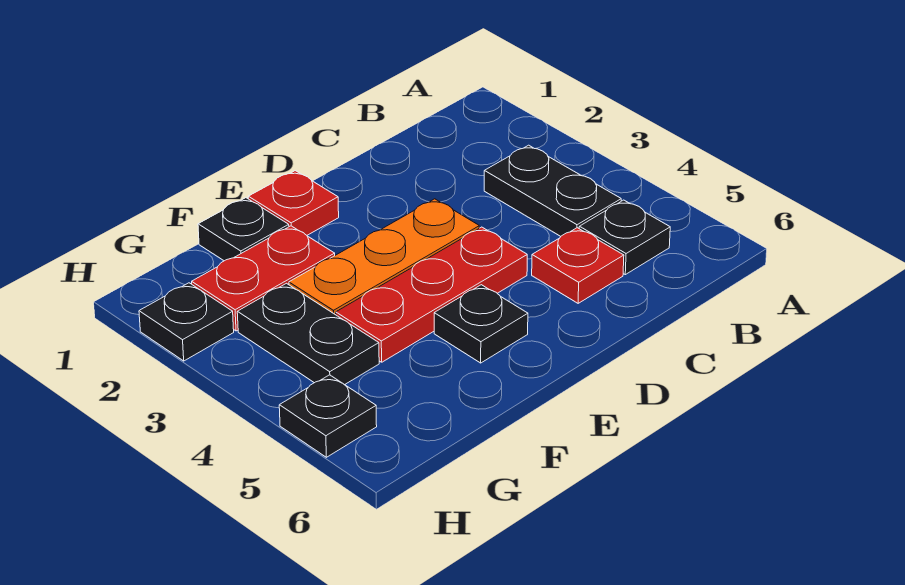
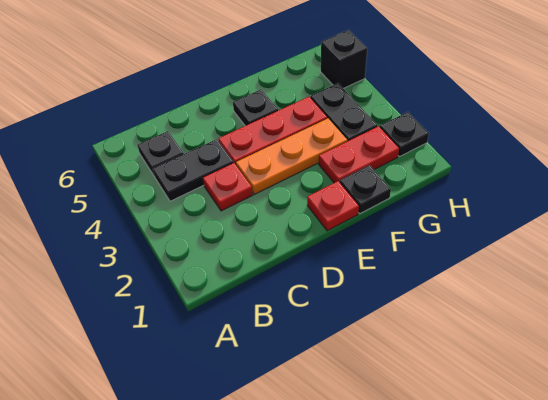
black 1x2 plate [484,145,621,236] -> black 1x2 plate turned to [153,139,233,201]
red 1x1 plate [532,228,624,303] -> red 1x1 plate moved to [203,163,253,211]
black 1x1 plate [279,375,377,457] -> black 1x1 brick [321,30,367,89]

